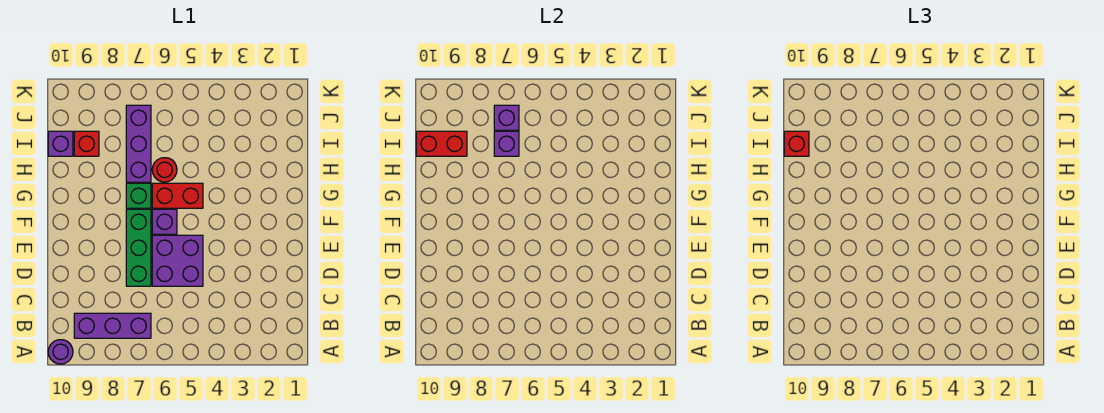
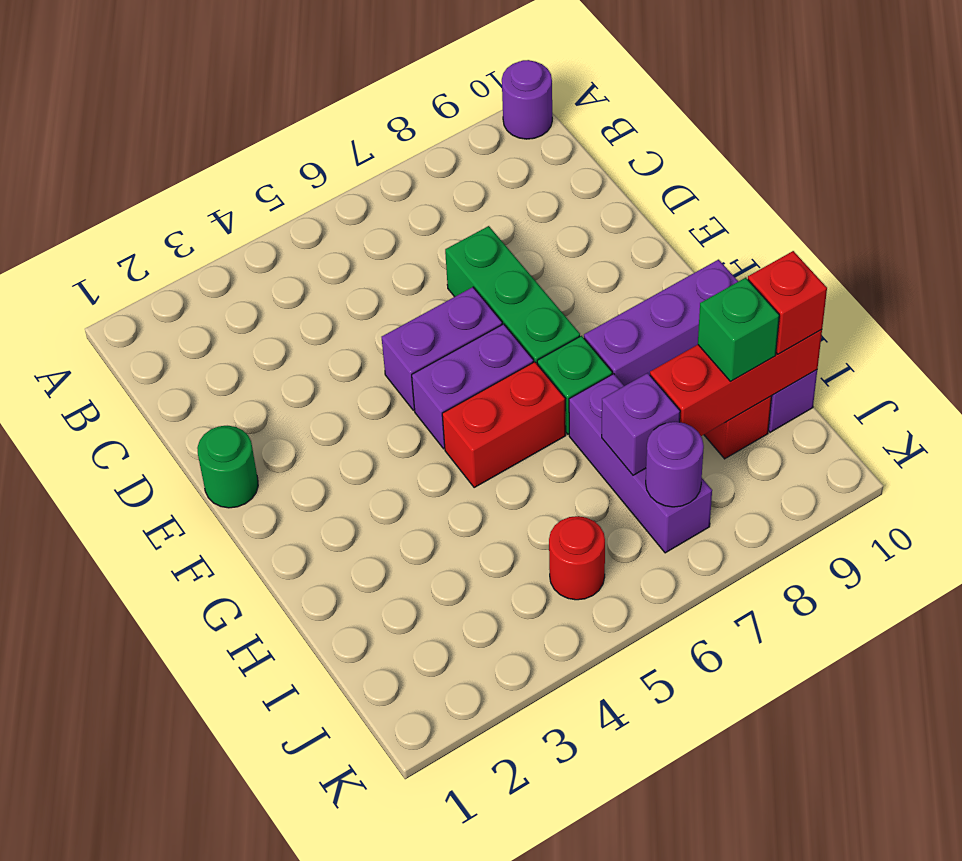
purple 1x3 brick [74,313,151,338] -> purple 1x3 brick moved to [584,260,738,386]
purple 2x2 brick [152,235,203,286] -> purple 1x2 brick [382,287,502,410]
none -> green 1x1 round brick [197,426,258,508]
purple 1x1 brick [152,209,177,234] -> purple 1x2 brick [412,324,533,449]
red 1x1 round brick [152,158,177,182] -> red 1x1 round brick moved to [549,516,605,600]
red 1x2 brick [416,131,467,156] -> red 1x3 brick [650,329,822,436]
none -> green 1x1 brick [698,278,779,381]
purple 1x1 brick [494,105,519,130] -> purple 1x1 round brick [646,422,704,507]

